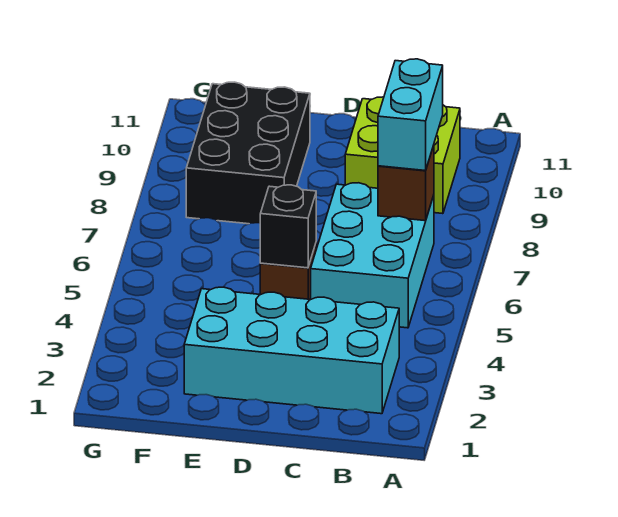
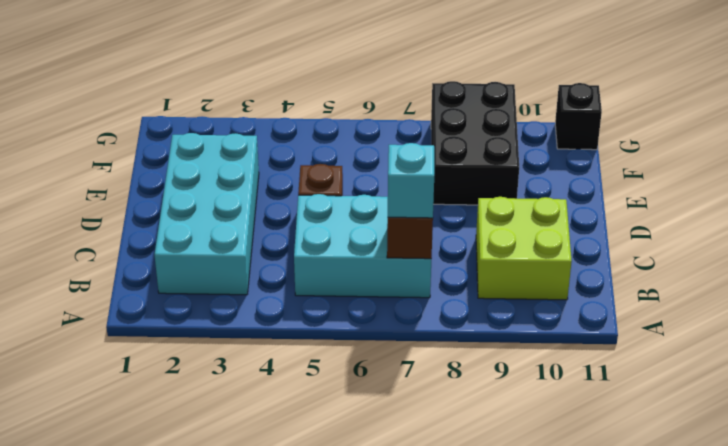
cyan 1x2 brick [378,59,443,171] -> cyan 1x1 brick [388,143,434,218]
black 1x1 brick [260,185,316,268] -> black 1x1 brick moved to [555,83,602,150]
black 2x3 brick [186,82,310,224] -> black 2x3 brick turned to [431,81,519,205]

